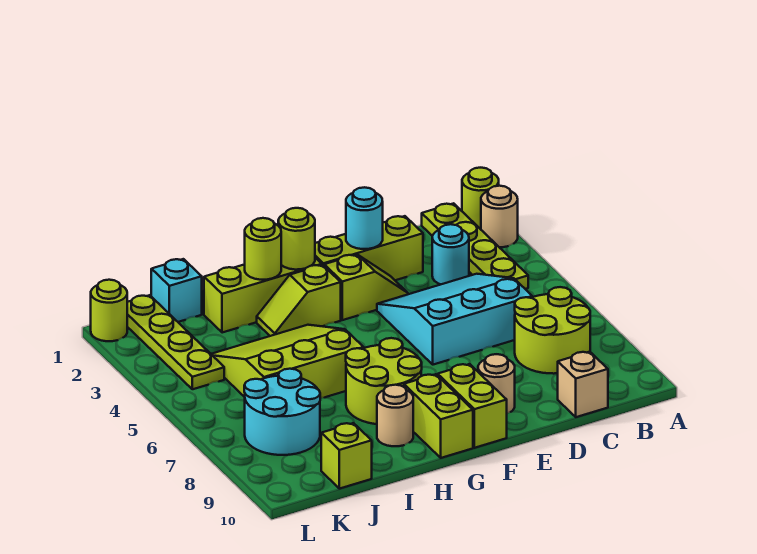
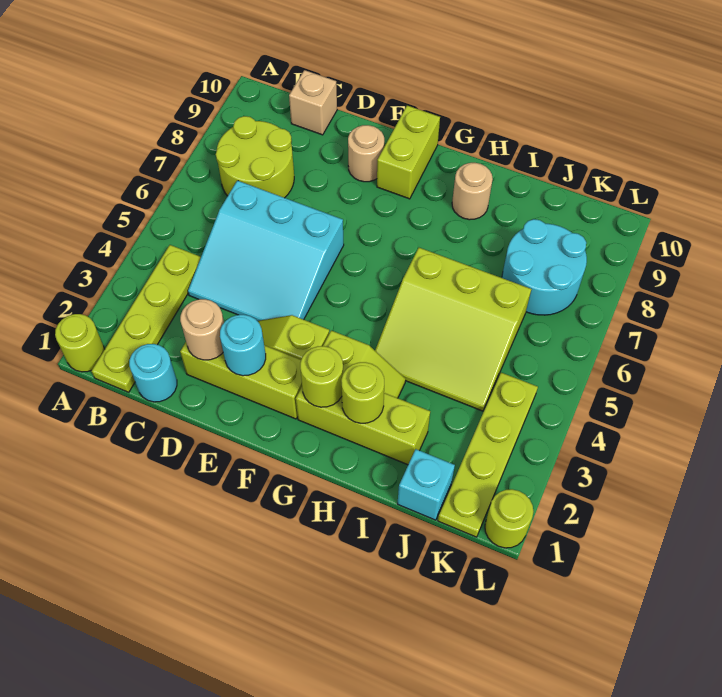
tan 1x1 round brick [481,186,518,247] -> tan 1x1 round brick moved to [180,299,224,360]
cyan 1x1 round brick [432,224,469,284] -> cyan 1x1 round brick moved to [129,344,177,402]
lime 2x2 round brick [346,338,422,424] -> none
lime 1x2 brick [404,374,473,458] -> none
lime 1x1 brick [321,423,372,489] -> none

